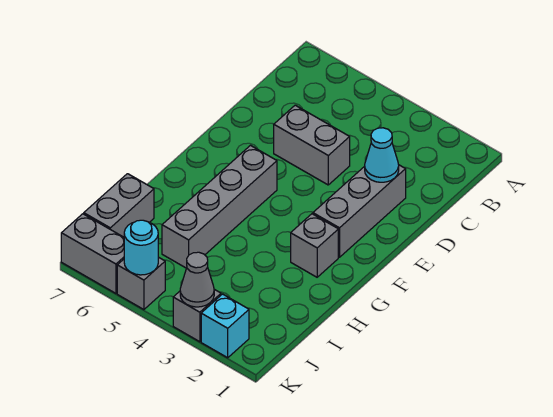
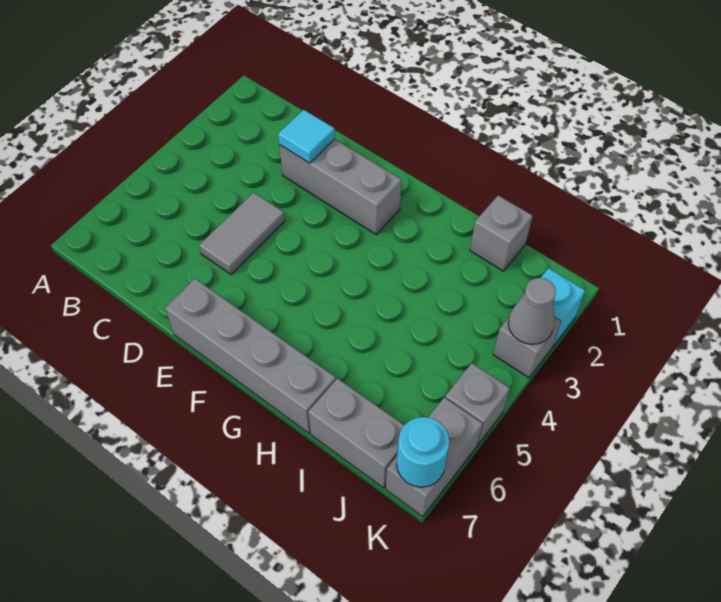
cyan 1x1 cone [365,128,399,182] -> cyan 1x1 tile [278,110,335,163]
grey 1x2 brick [274,105,350,185] -> grey 1x2 tile [199,193,285,275]
grey 1x4 brick [162,146,277,268] -> grey 1x4 brick moved to [165,279,336,433]
grey 1x1 brick [291,214,338,277] -> grey 1x1 brick moved to [470,195,533,271]
cyan 1x1 round brick [124,220,158,275] -> cyan 1x1 round brick moved to [397,417,450,487]

